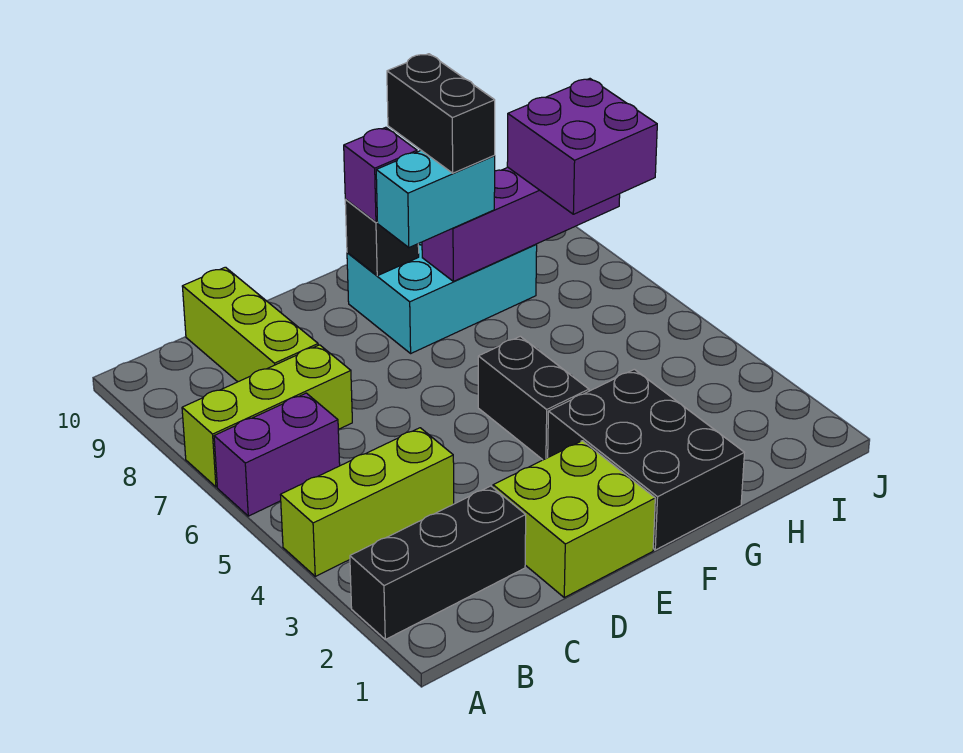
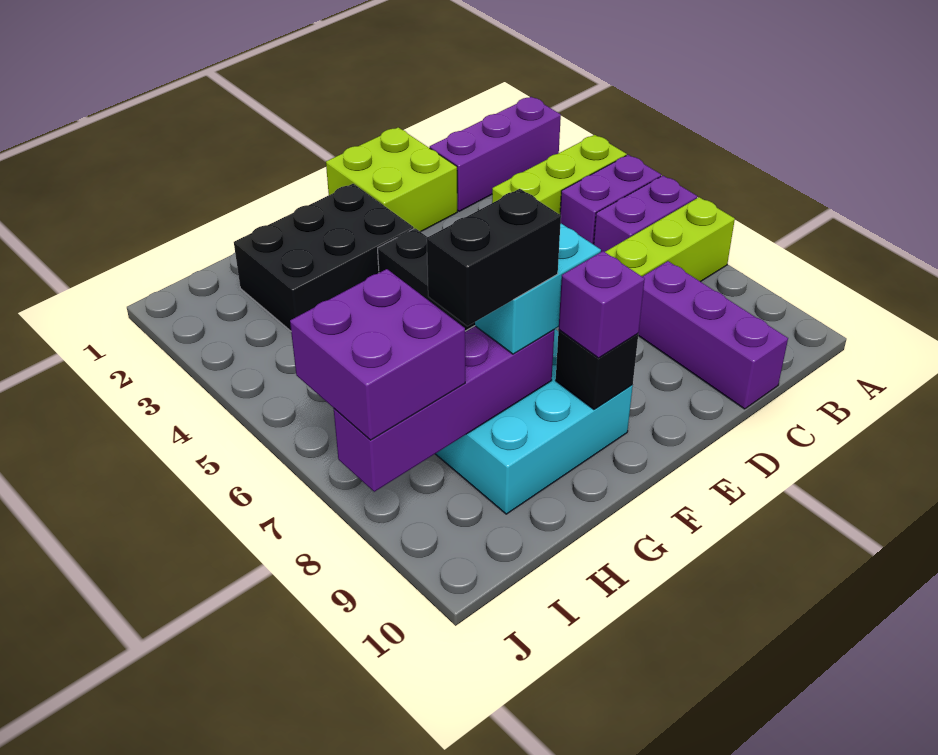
black 1x3 brick [350,486,526,639] -> purple 1x3 brick [430,97,561,211]
none -> purple 1x2 brick [560,155,661,245]
lime 1x3 brick [182,267,318,382] -> purple 1x3 brick [638,261,788,409]
black 2x3 brick [548,369,744,550] -> black 2x3 brick turned to [234,184,414,331]
black 1x2 brick [387,54,495,173] -> black 1x2 brick turned to [427,189,561,326]

